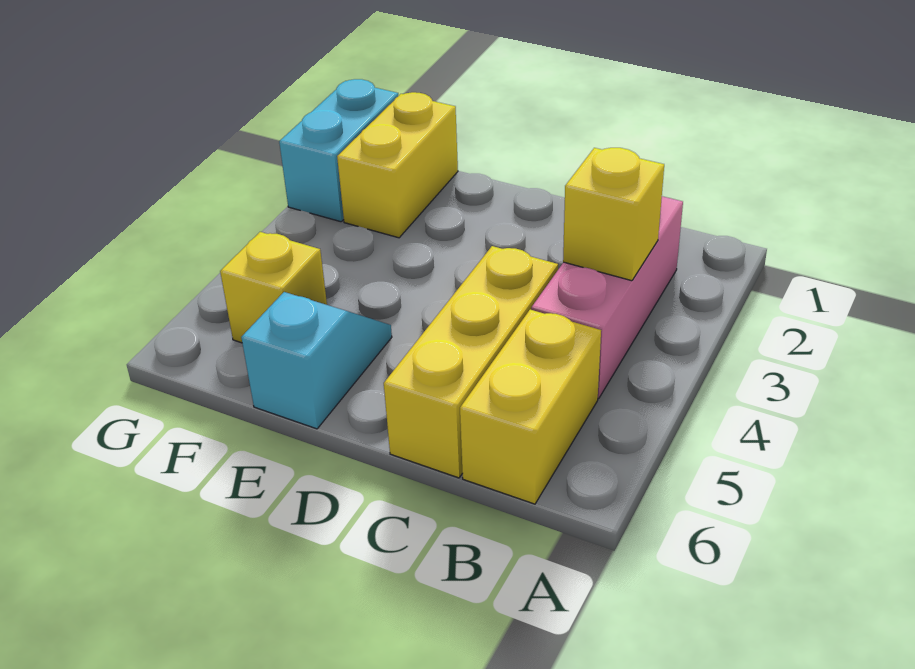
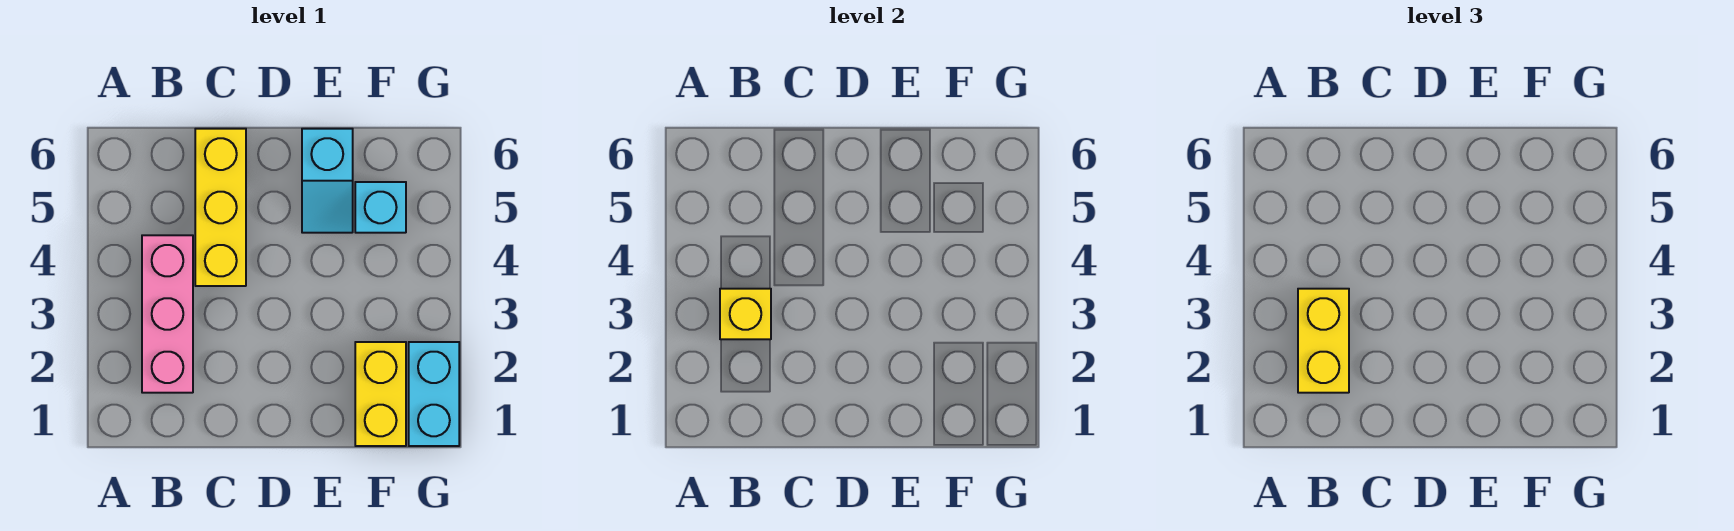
yellow 1x2 brick [460,310,601,504] -> yellow 1x2 brick moved to [1298,289,1349,393]
yellow 1x1 brick [220,232,327,343] -> cyan 1x1 brick [355,182,406,233]

